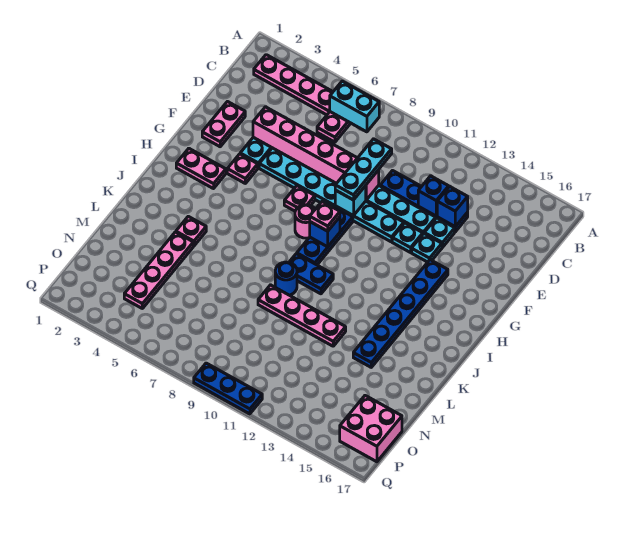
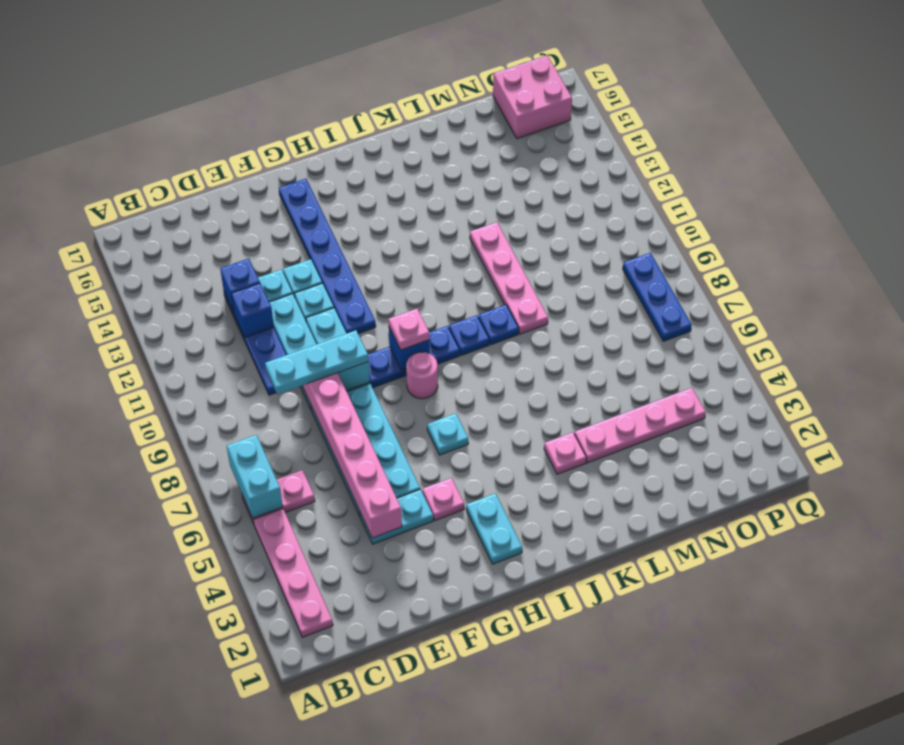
pink 1x2 plate [202,102,245,147] -> none
pink 1x1 plate [284,186,315,211] -> none
blue 1x6 plate [353,260,448,367] -> blue 1x6 plate turned to [279,179,376,334]
pink 1x2 plate [176,149,226,189] -> cyan 1x2 plate [466,493,522,564]
none -> cyan 1x1 plate [427,413,468,455]
blue 1x2 plate [289,254,333,294] -> blue 1x1 plate [449,315,489,356]
blue 1x1 round brick [275,262,297,295] -> blue 1x1 plate [479,305,519,345]
blue 1x3 plate [194,363,262,414] -> blue 1x3 plate moved to [623,253,692,341]

